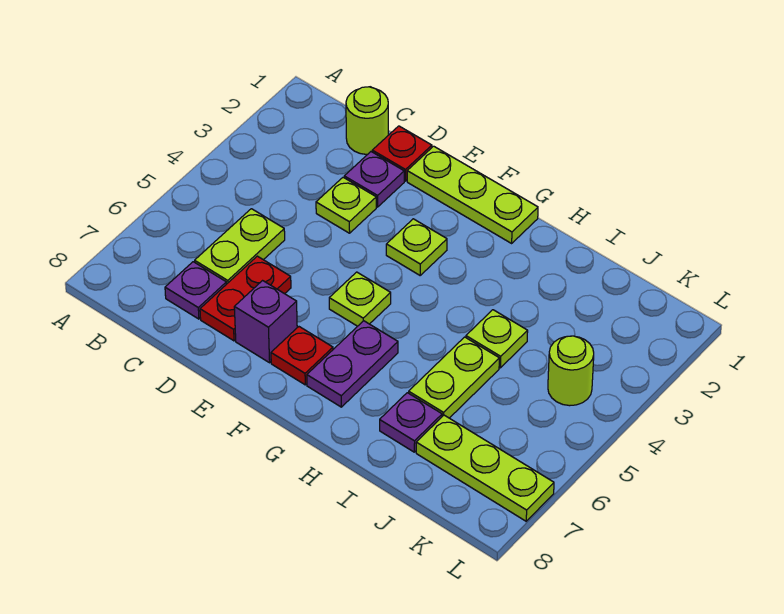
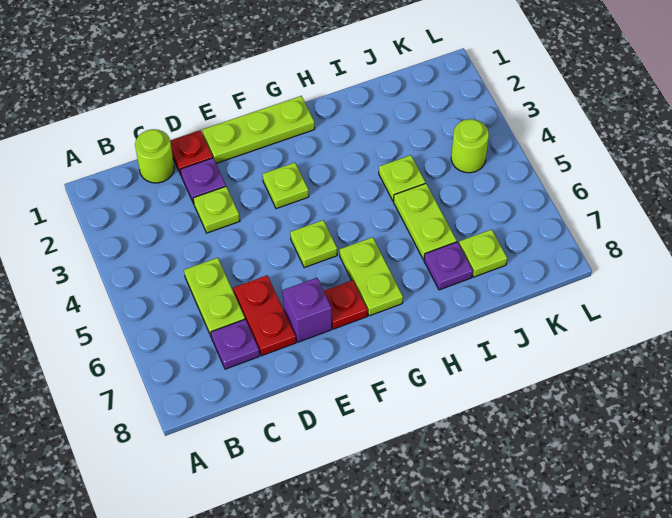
purple 1x2 plate [307,321,398,407] -> lime 1x2 plate [340,237,403,316]
lime 1x3 plate [416,415,554,521] -> lime 1x1 plate [459,229,507,277]

